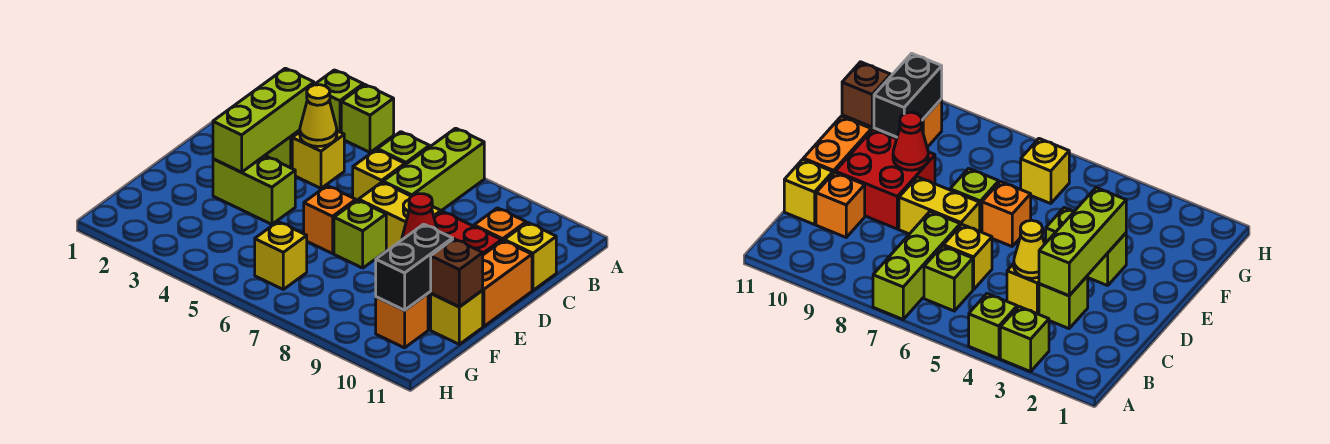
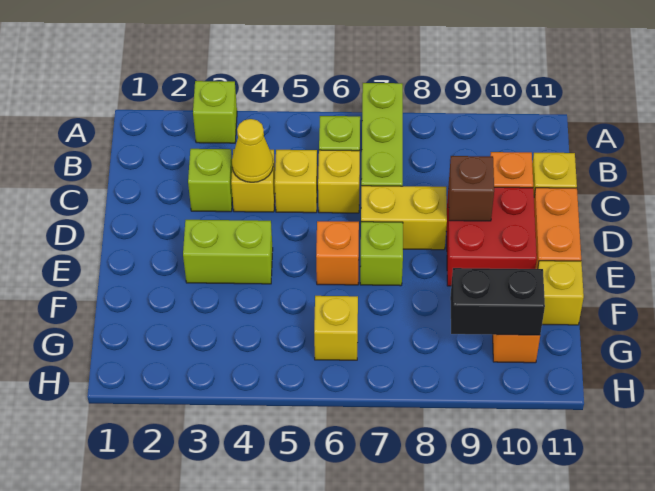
lime 1x1 brick [341,85,394,152] -> none
lime 1x3 brick [213,68,314,172] -> none
none -> yellow 1x1 brick [275,150,317,213]
red 1x1 cone [402,194,437,240] -> none
black 1x2 brick [376,224,453,310] -> black 1x2 brick turned to [450,268,545,335]
brown 1x1 brick [431,239,483,307] -> brown 1x1 brick moved to [448,156,494,221]

